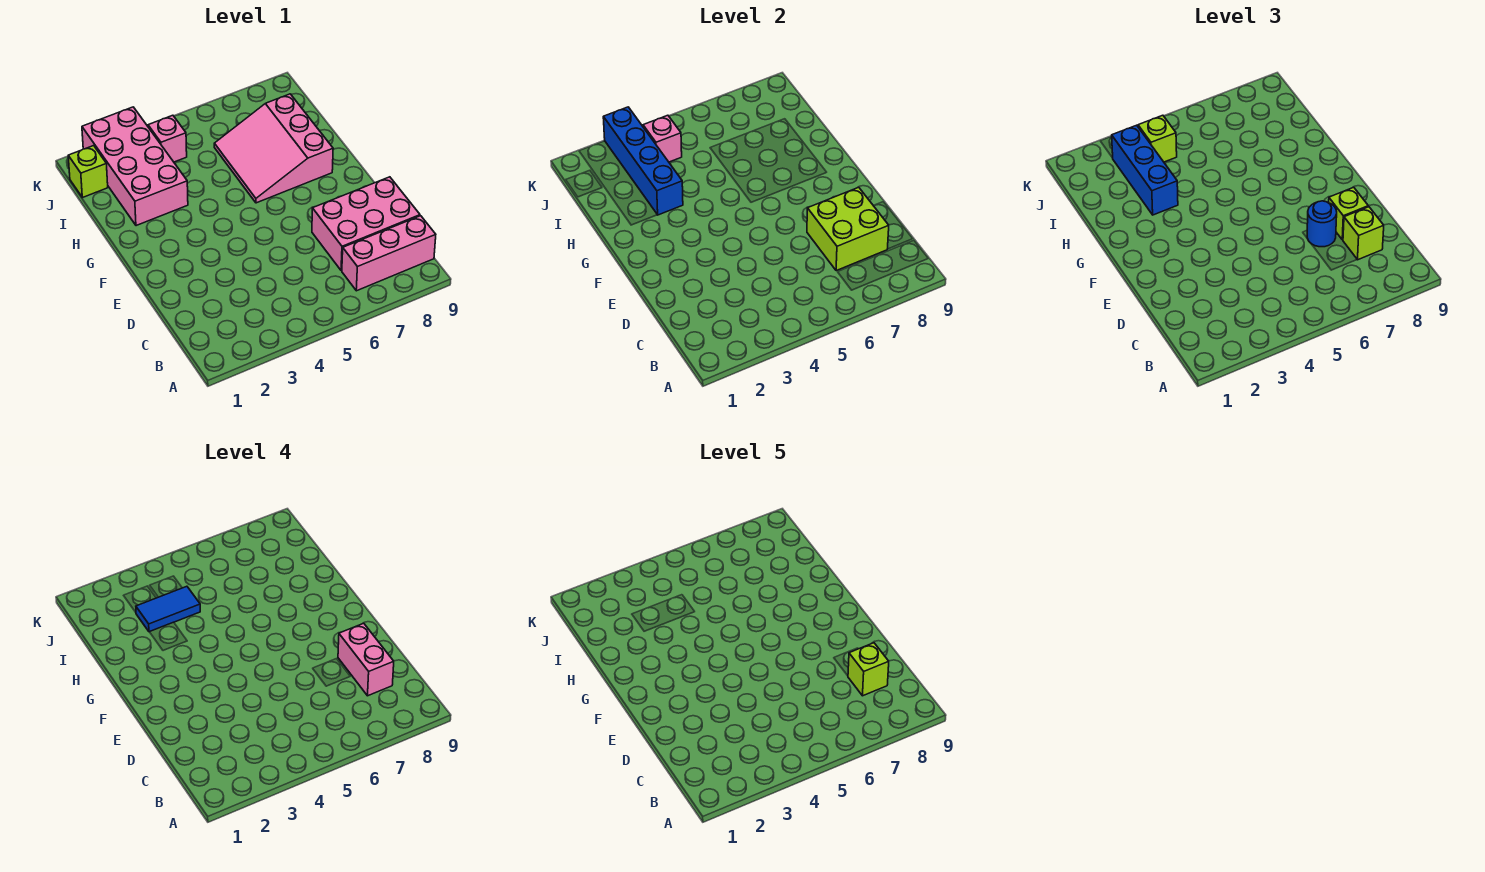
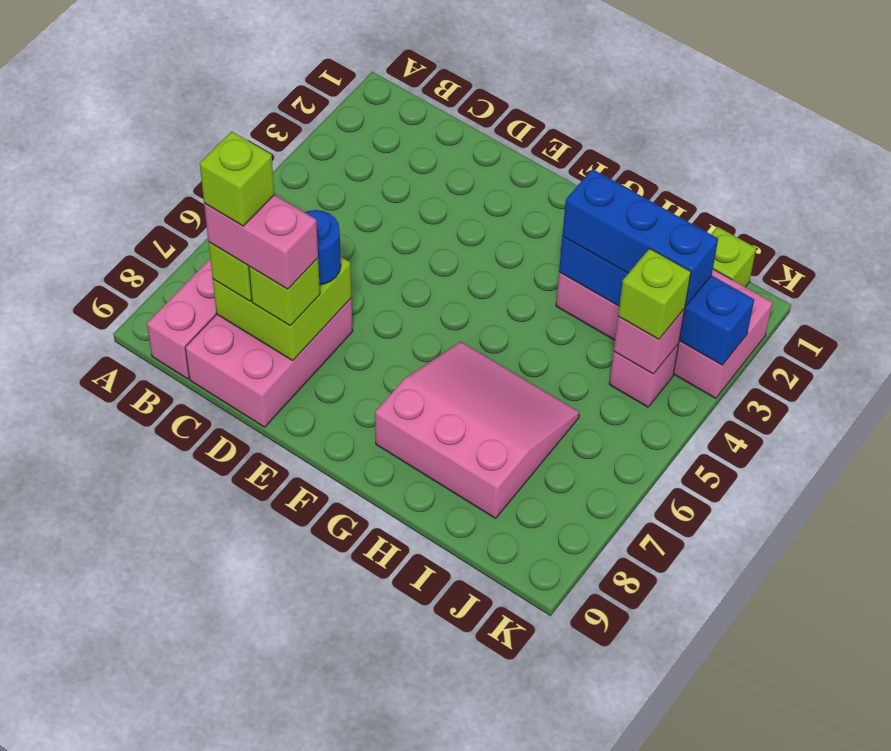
blue 1x2 tile [136,586,200,632] -> none

